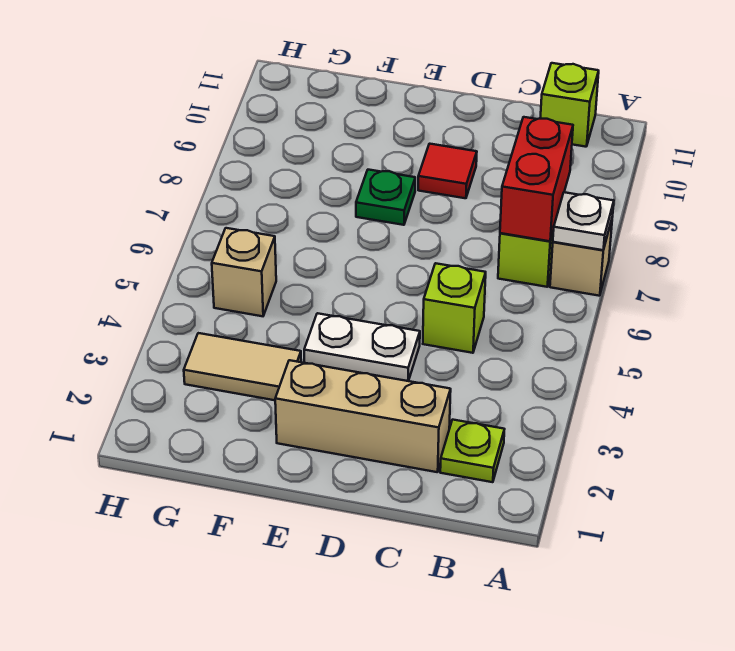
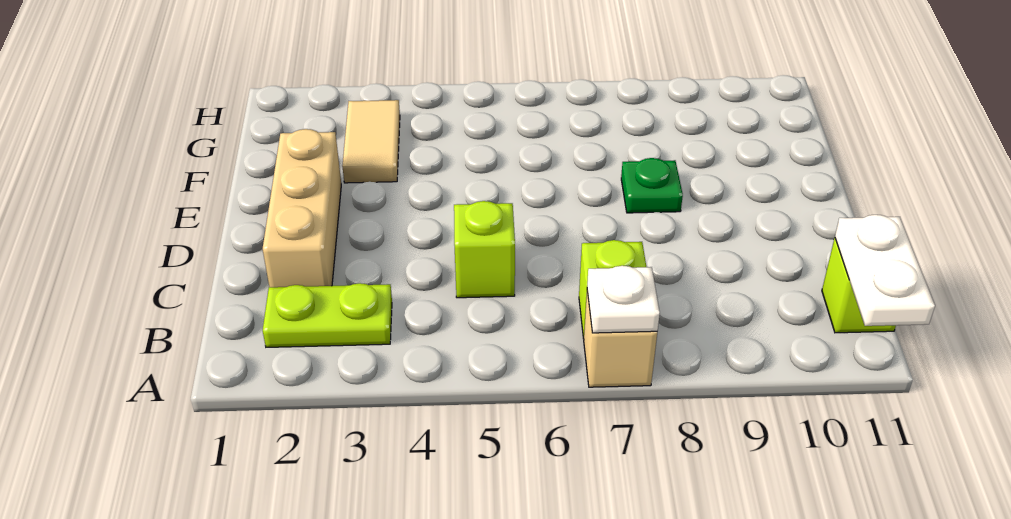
lime 1x1 plate [440,420,504,482] -> lime 1x2 plate [263,283,392,347]
red 1x2 brick [500,117,573,241] -> none
white 1x2 plate [304,313,420,381] -> white 1x2 plate moved to [835,215,935,326]
red 1x1 tile [418,144,477,198] -> none
tan 1x1 brick [212,228,276,316] -> none

